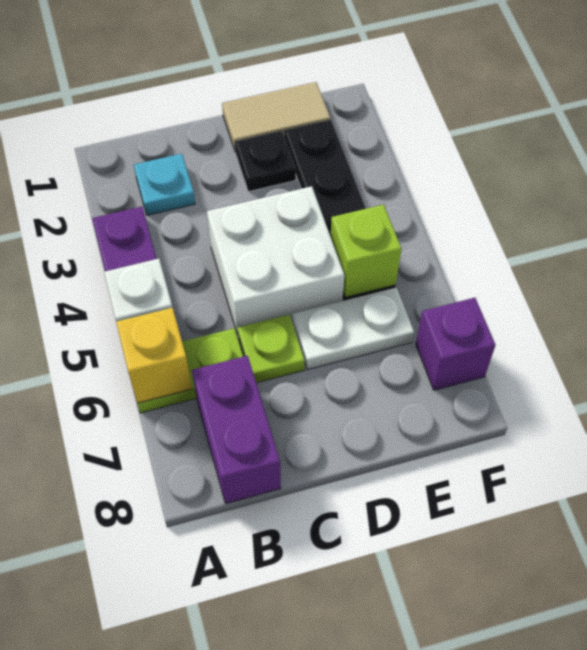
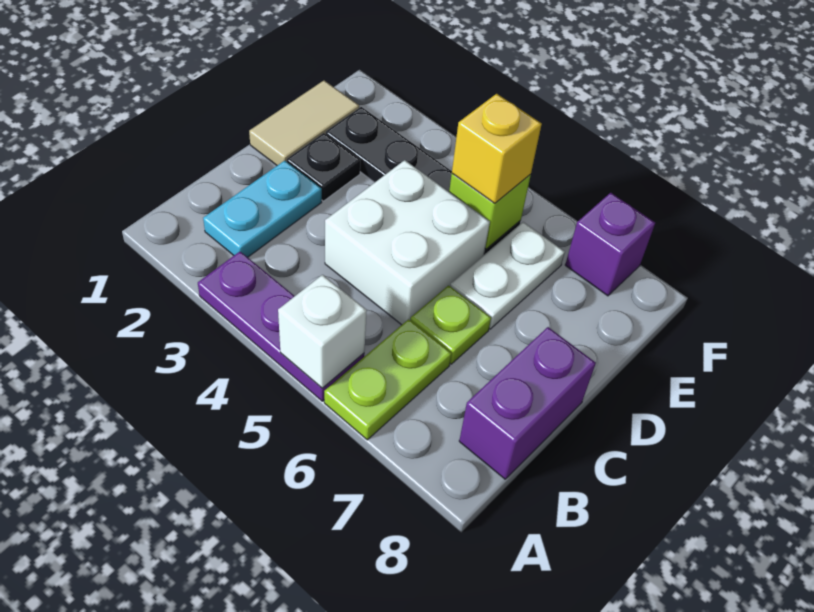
yellow 1x1 brick [116,308,192,403] -> yellow 1x1 brick moved to [452,94,542,203]
cyan 1x1 plate [134,154,195,215] -> cyan 1x2 plate [203,160,322,257]
purple 1x2 brick [192,356,281,504] -> purple 1x2 brick turned to [459,327,596,479]

